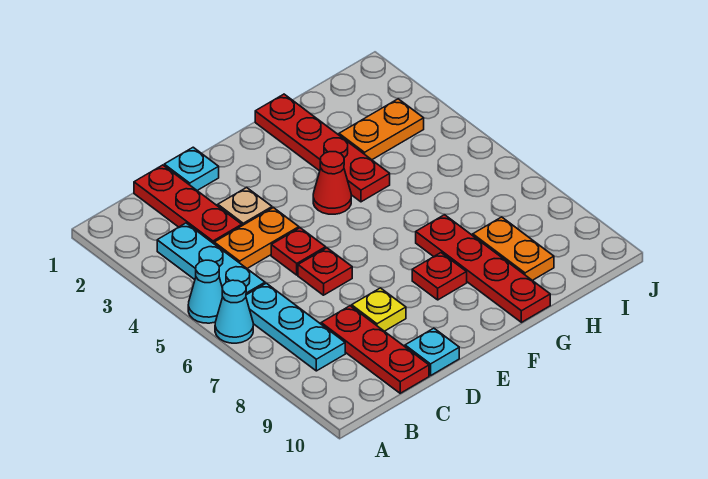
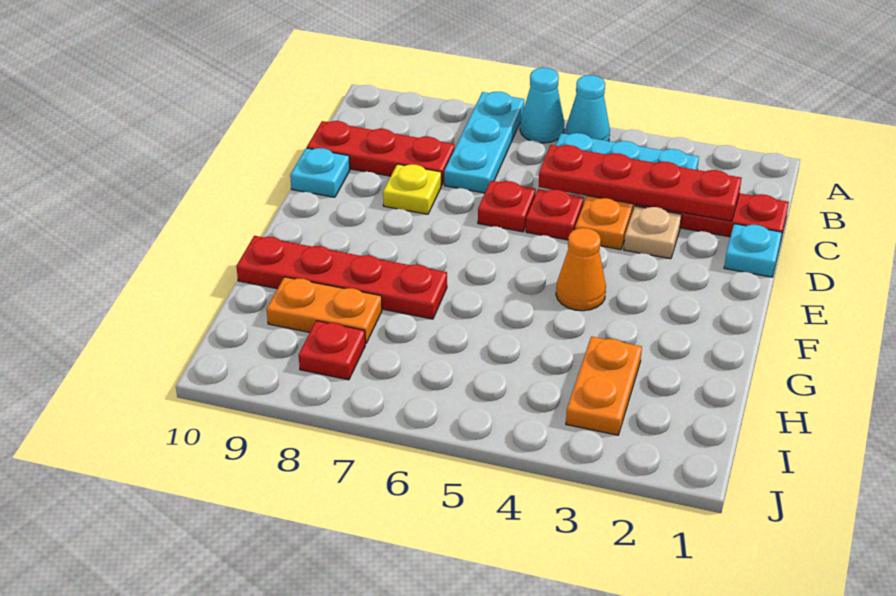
cyan 1x3 plate [246,283,345,371] -> cyan 1x3 plate turned to [444,92,524,193]
red 1x1 cone [313,152,351,214] -> orange 1x1 cone [556,228,606,311]
red 1x1 plate [412,253,467,300] -> red 1x1 plate moved to [299,321,365,380]
red 1x4 plate [255,94,390,202] -> red 1x4 plate moved to [539,145,742,221]

